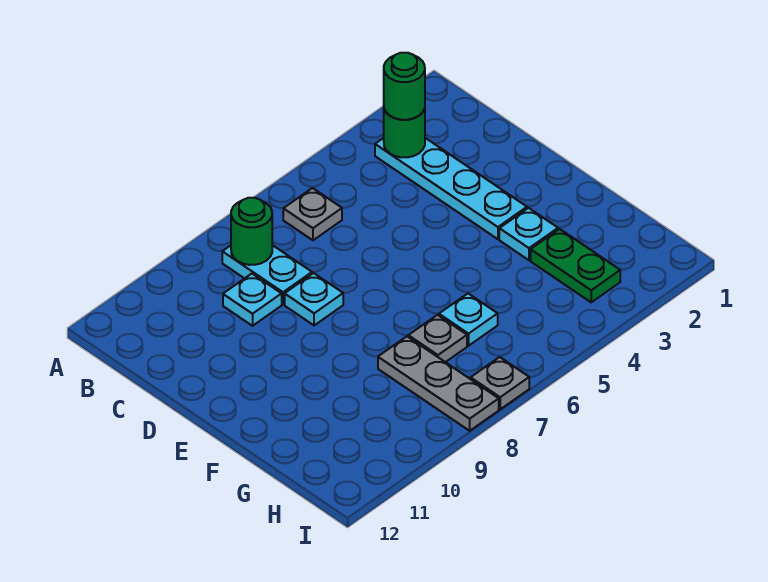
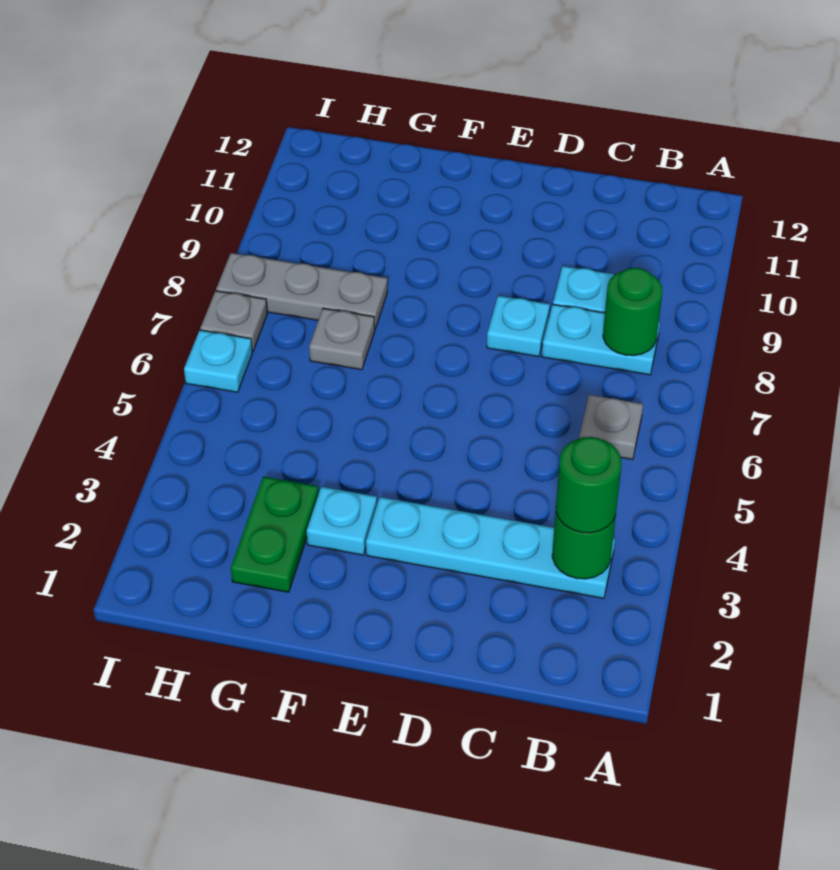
green 1x2 plate [531,229,620,302] -> green 1x2 plate turned to [231,476,319,592]
cyan 1x1 plate [439,294,498,346] -> cyan 1x1 plate moved to [184,330,252,392]

